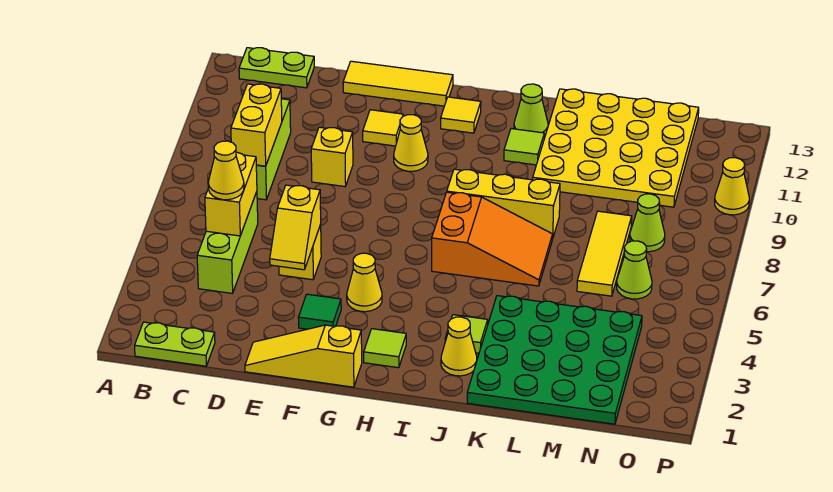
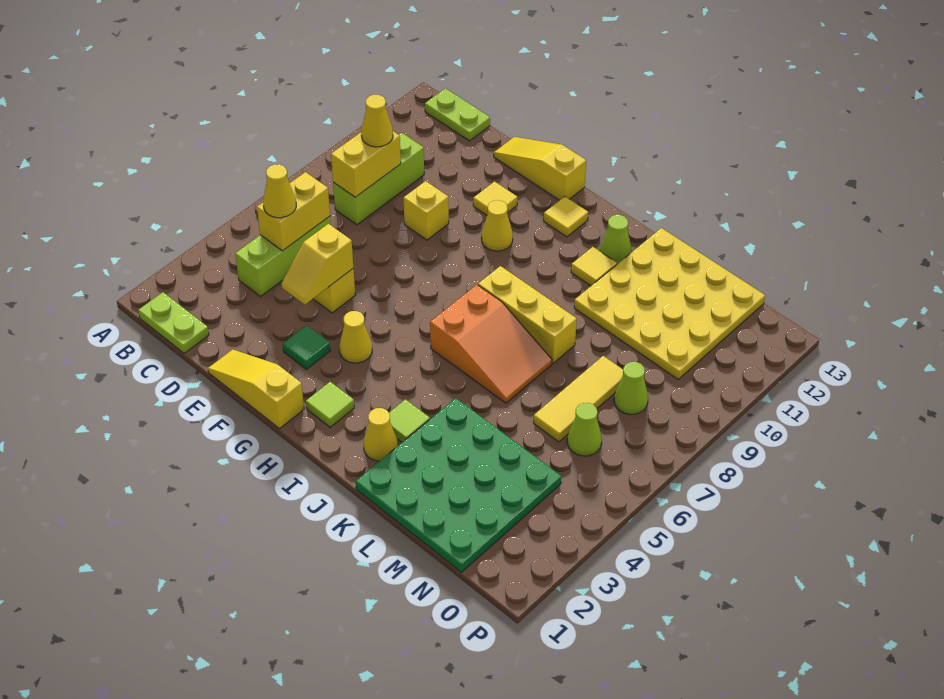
yellow 1x3 tile [343,61,453,106] -> yellow 1x3 slope [494,137,586,200]
lime 1x1 tile [504,129,544,165] -> yellow 1x1 tile [571,247,617,286]
yellow 1x1 cone [715,158,749,215] -> yellow 1x1 cone moved to [361,95,393,147]

